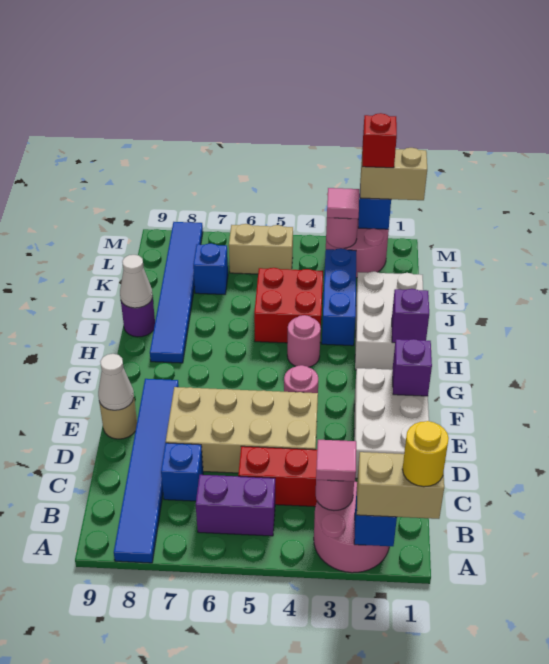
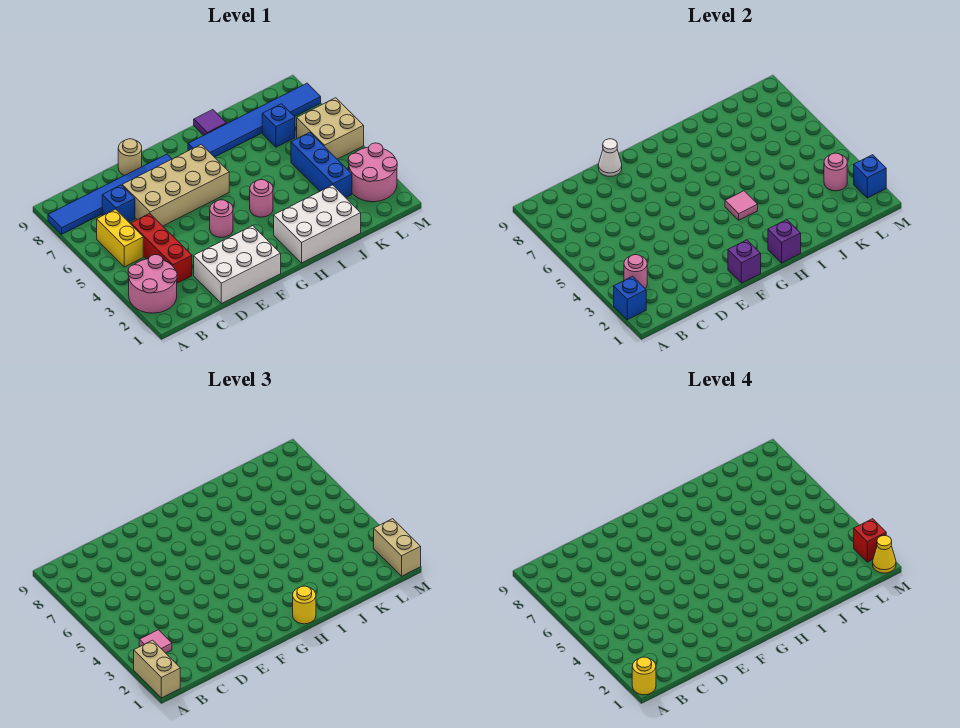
purple 1x2 brick [196,475,275,536] -> yellow 1x2 brick [97,209,143,267]
tan 2x4 brick [166,387,318,473] -> tan 2x4 brick turned to [122,144,229,226]
none -> yellow 1x1 round brick [293,586,316,624]
blue 1x3 brick [322,248,356,346] -> blue 1x3 brick turned to [291,132,352,198]
red 2x2 brick [254,268,323,343] -> none
purple 1x1 round brick [121,298,155,337] -> purple 1x1 tile [194,110,226,135]
white 1x1 cone [120,255,153,308] -> none
pink 1x1 tile [327,188,359,219] -> pink 1x1 tile moved to [725,191,758,220]
tan 1x2 brick [229,224,293,274] -> tan 2x2 brick [297,98,364,159]
none -> yellow 1x1 cone [873,536,896,573]

